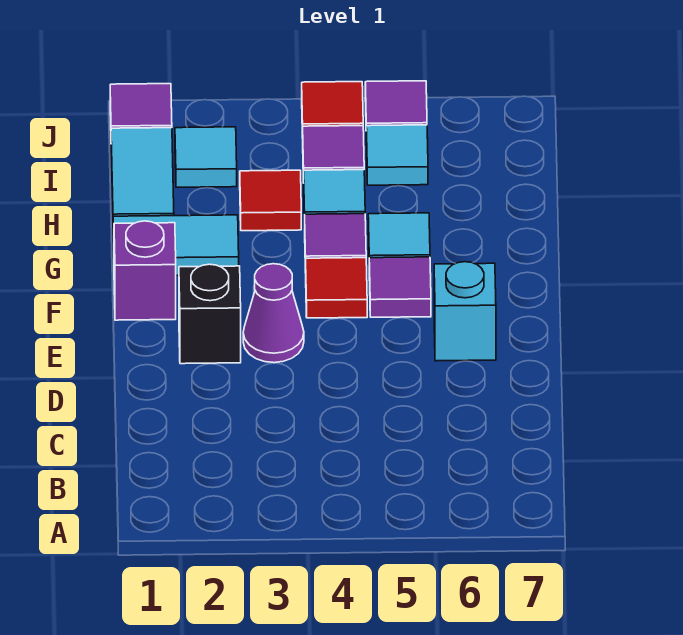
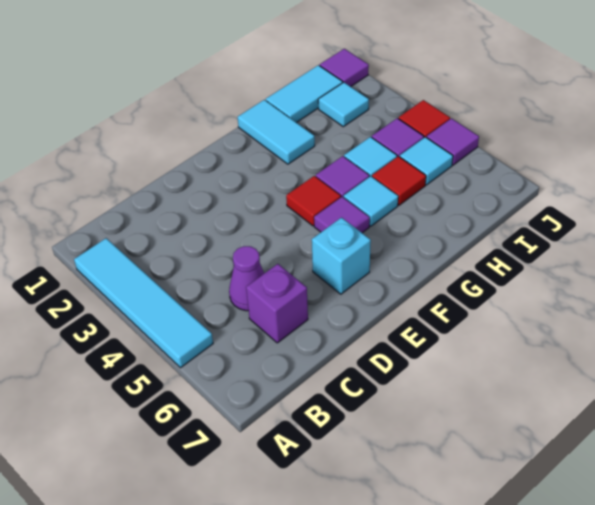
none -> cyan 1x4 tile [74,238,213,368]
black 1x1 brick [179,264,241,364] -> none
purple 1x1 cone [243,264,304,363] -> purple 1x1 cone moved to [229,246,264,311]
purple 1x1 brick [114,221,176,320] -> purple 1x1 brick moved to [246,264,308,343]
red 1x1 tile [240,170,301,231] -> red 1x1 tile moved to [372,156,426,205]

